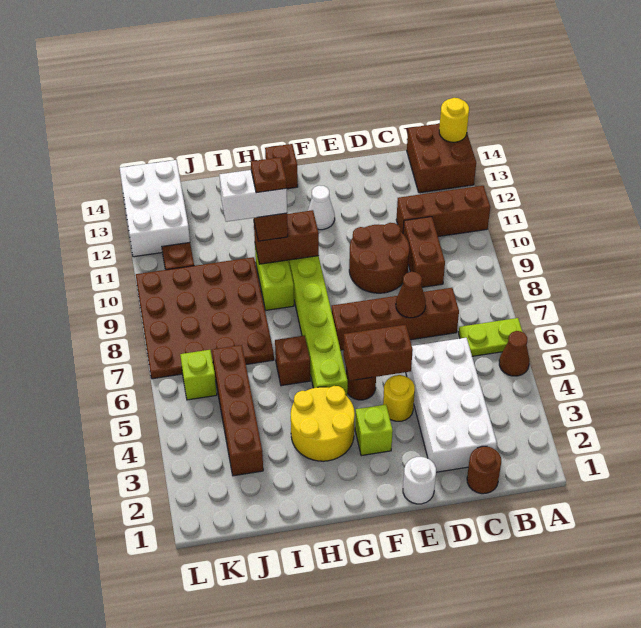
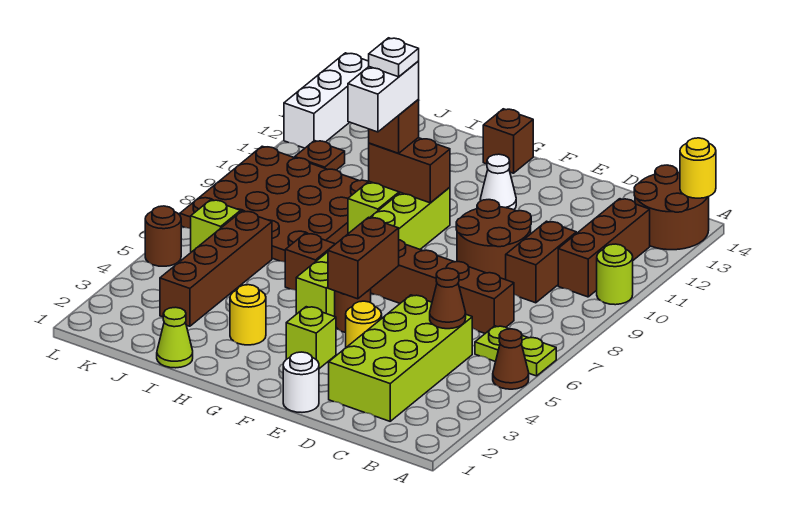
none -> lime 1x1 round brick [597,244,633,305]
brown 1x3 brick [396,186,490,237] -> brown 1x3 brick turned to [558,199,650,297]
brown 2x2 brick [407,124,476,193] -> brown 2x2 round brick [634,165,709,250]
brown 1x1 round brick [467,446,501,494] -> brown 1x1 round brick moved to [145,206,181,266]
white 2x4 brick [406,338,497,472] -> lime 2x4 brick [329,295,472,421]
brown 1x1 cone [396,272,426,318] -> brown 1x1 cone moved to [430,268,466,329]
brown 1x2 brick [343,325,413,381] -> brown 1x2 brick turned to [328,217,399,299]
yellow 2x2 round brick [291,386,355,461] -> yellow 1x1 round brick [230,285,266,345]
white 1x2 brick [219,170,287,222] -> white 1x2 brick turned to [348,61,419,132]
brown 1x1 plate [251,157,287,193] -> white 1x1 plate [369,38,419,77]
none -> lime 1x1 cone [157,307,193,368]
white 2x3 brick [120,160,190,257] -> white 1x3 brick [284,53,369,148]

